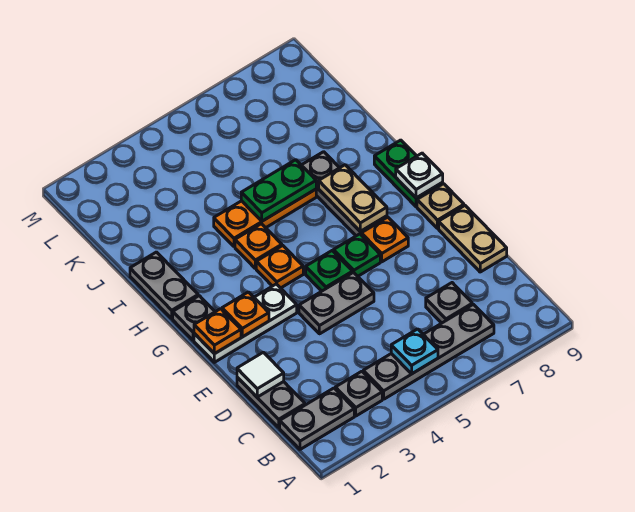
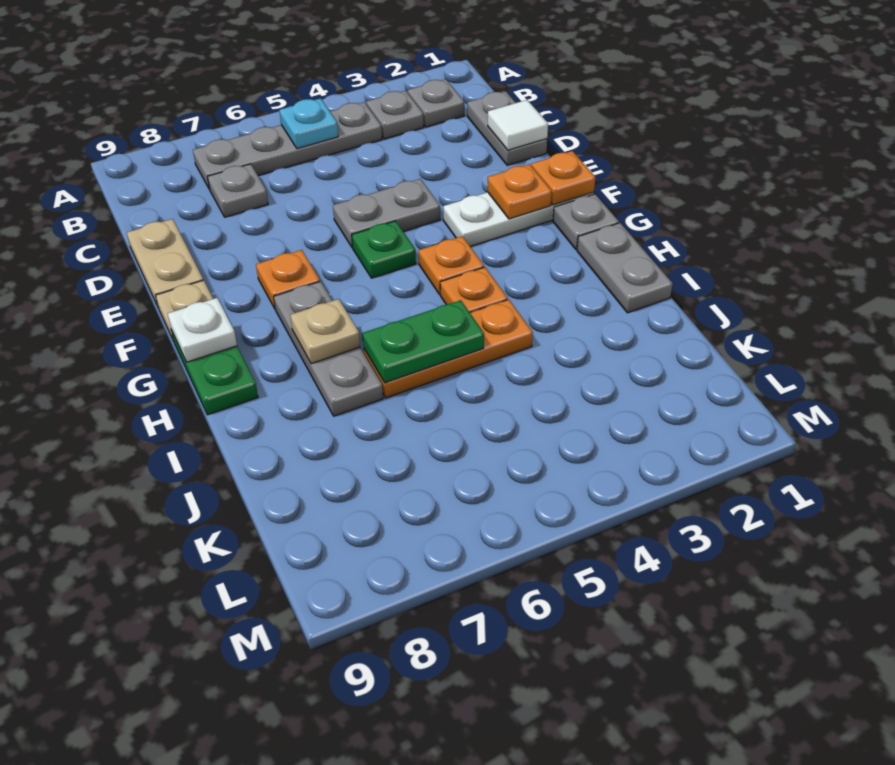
grey 1x2 plate [280,388,354,449] -> grey 1x1 plate [408,79,464,127]
green 1x1 plate [333,234,380,276] -> none
tan 1x2 plate [319,165,387,231] -> tan 1x1 plate [290,299,360,364]

